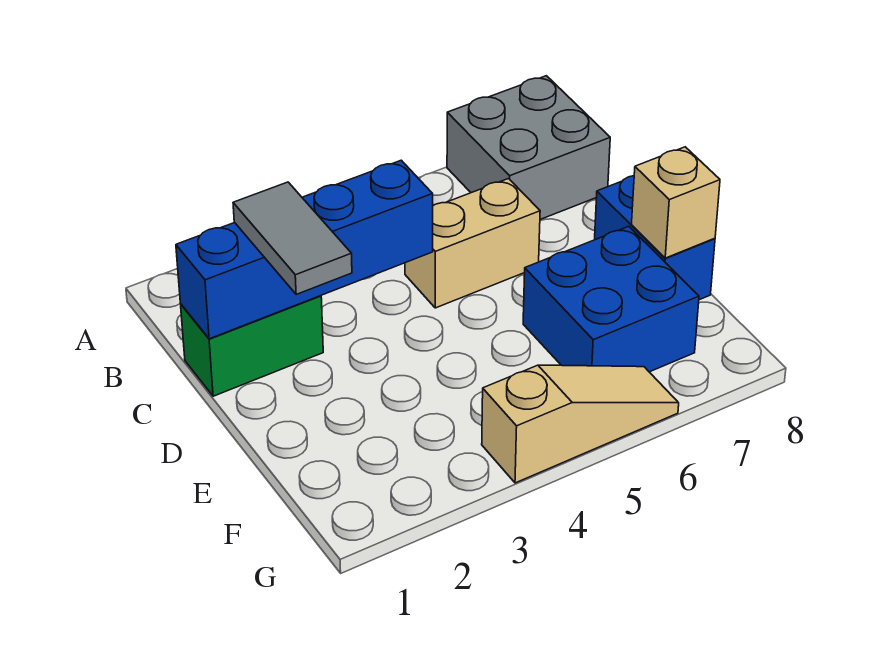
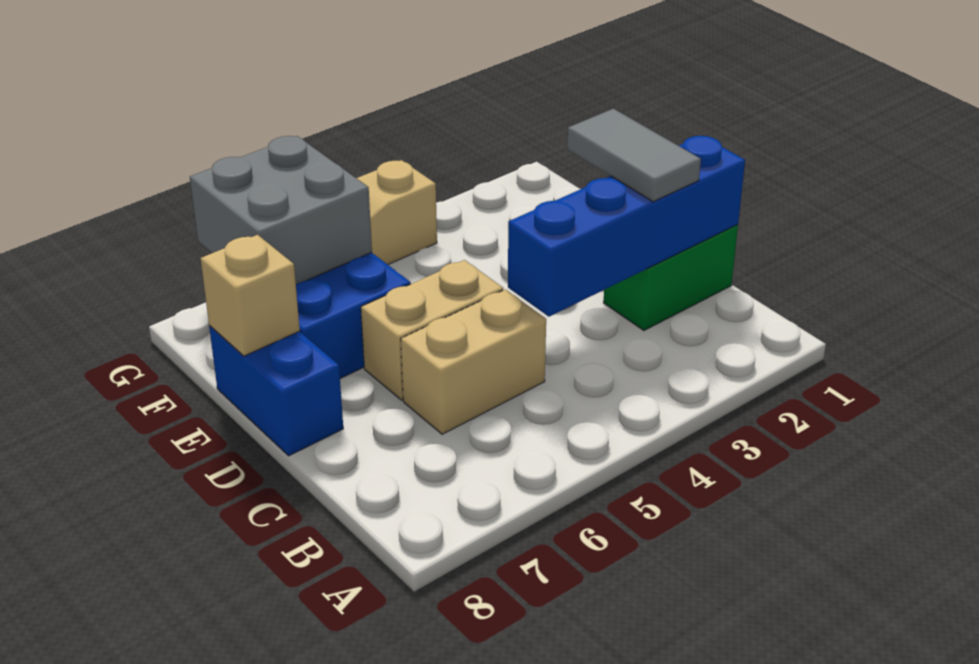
grey 2x2 brick [447,76,610,219] -> grey 2x2 brick moved to [190,136,372,284]
none -> tan 1x2 brick [361,260,503,400]

